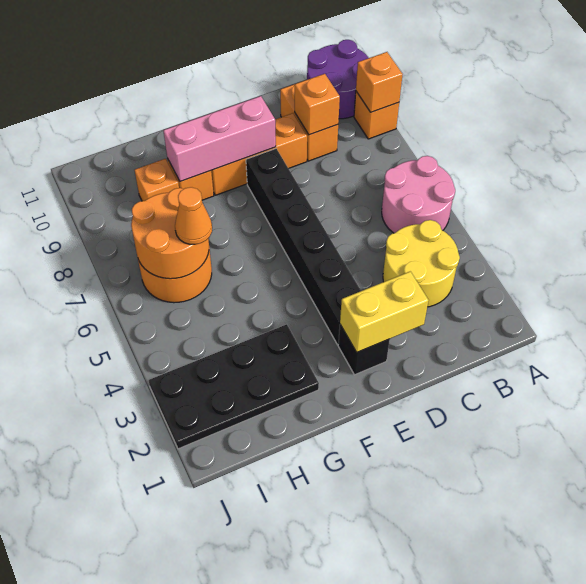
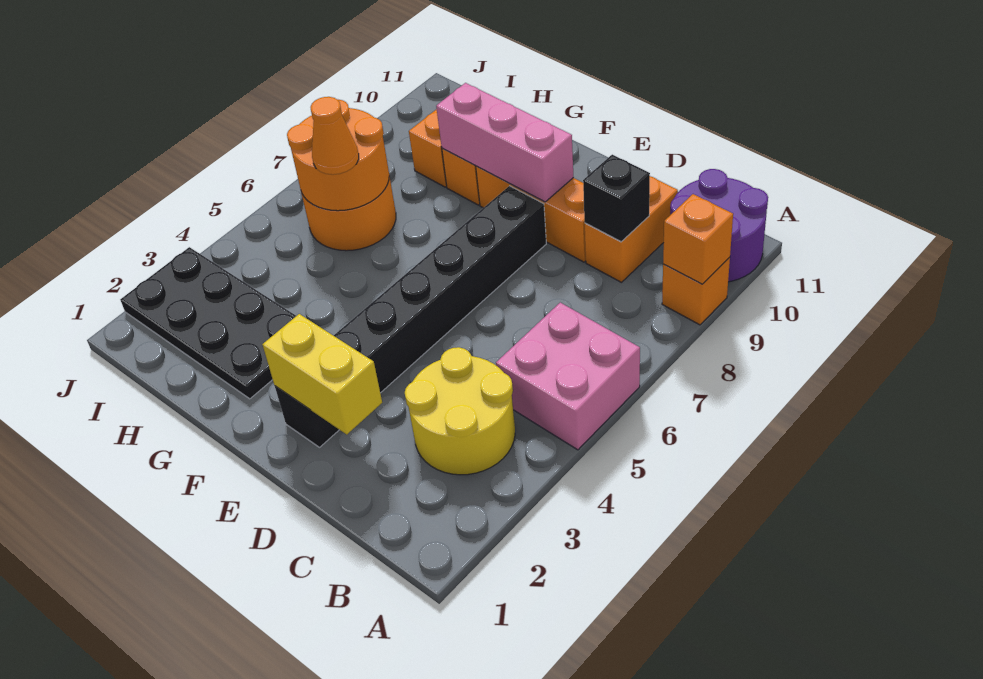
pink 2x2 round brick [382,156,455,233] -> pink 2x2 brick [496,303,640,450]
orange 1x1 brick [295,74,340,135] -> black 1x1 brick [583,155,650,242]

